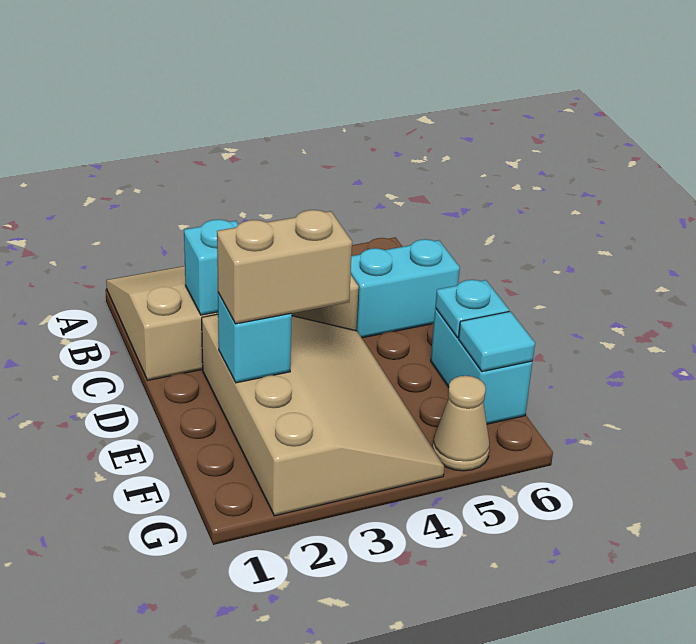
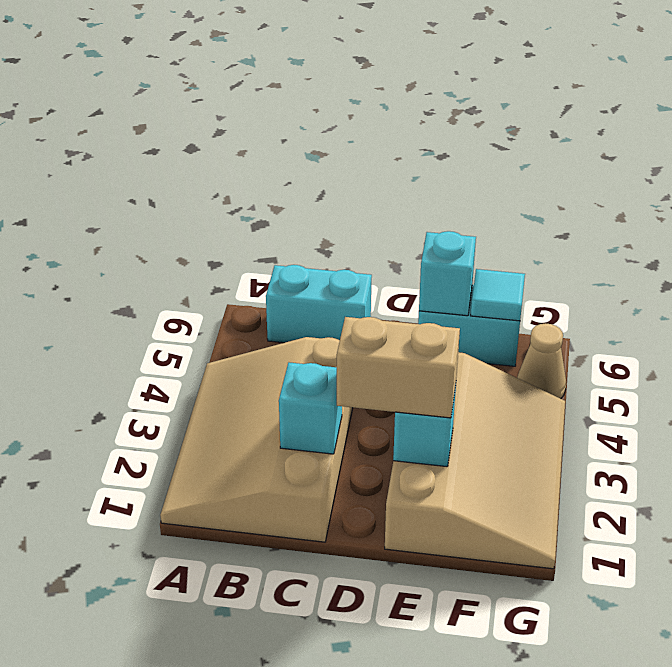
cyan 1x2 brick [351,239,460,338] -> cyan 1x2 brick turned to [266,265,372,343]
tan 3x4 slope [202,314,444,516] -> tan 3x4 slope turned to [385,352,565,569]
tan 1x2 brick [217,210,352,324] -> tan 1x2 brick turned to [337,317,460,418]
cyan 1x1 plate [435,280,509,338] -> cyan 1x1 brick [419,231,476,316]

